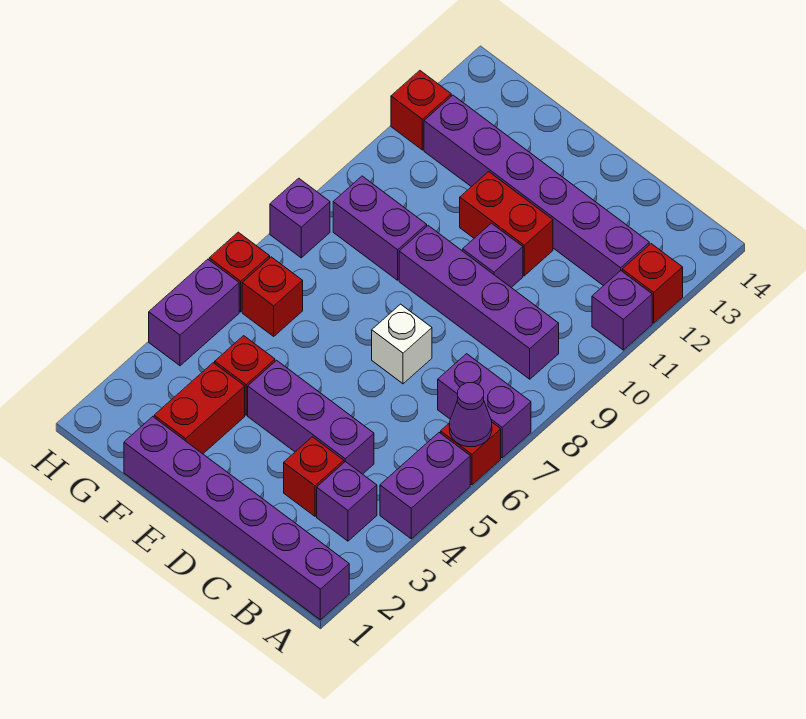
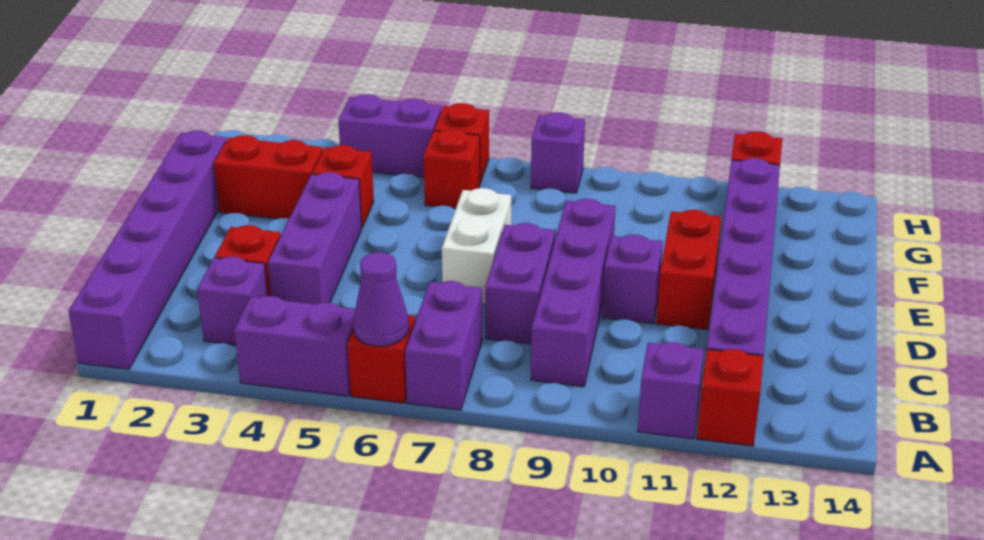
white 1x1 brick [372,304,432,384] -> white 1x2 brick [442,188,511,304]
purple 1x2 brick [333,176,427,280] -> purple 1x2 brick moved to [485,223,555,344]

